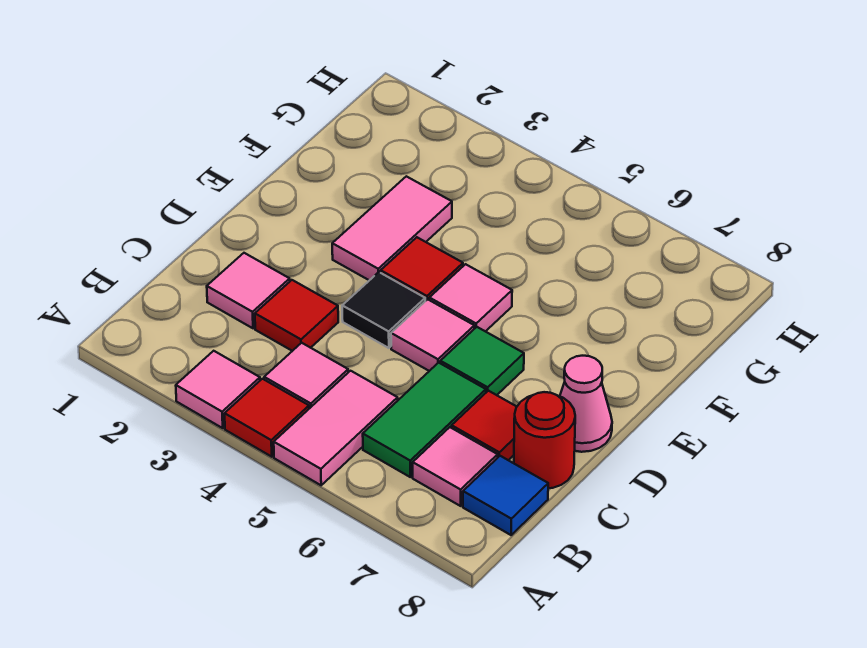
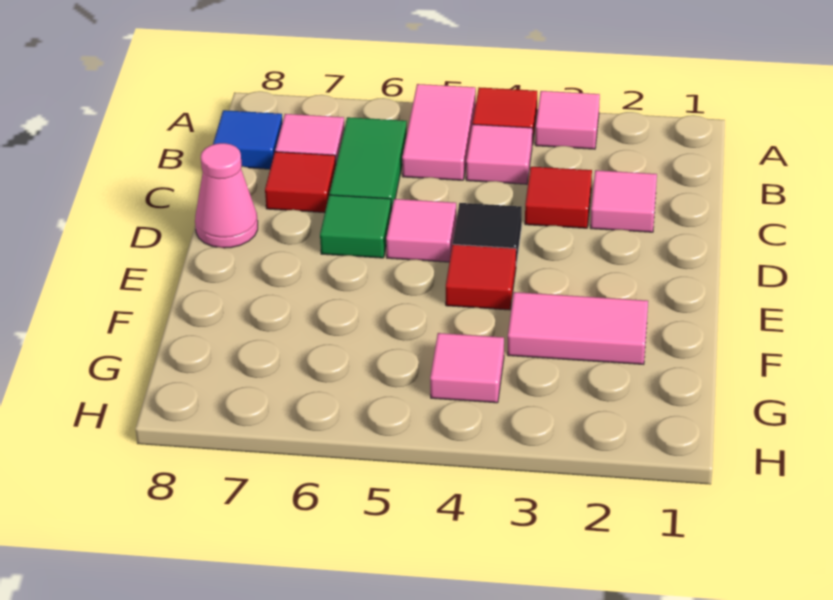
red 1x1 round brick [514,392,575,488] -> none
pink 1x2 tile [332,176,452,280] -> pink 1x2 tile turned to [508,292,648,364]
pink 1x1 tile [429,264,512,332] -> pink 1x1 tile moved to [430,333,504,403]

